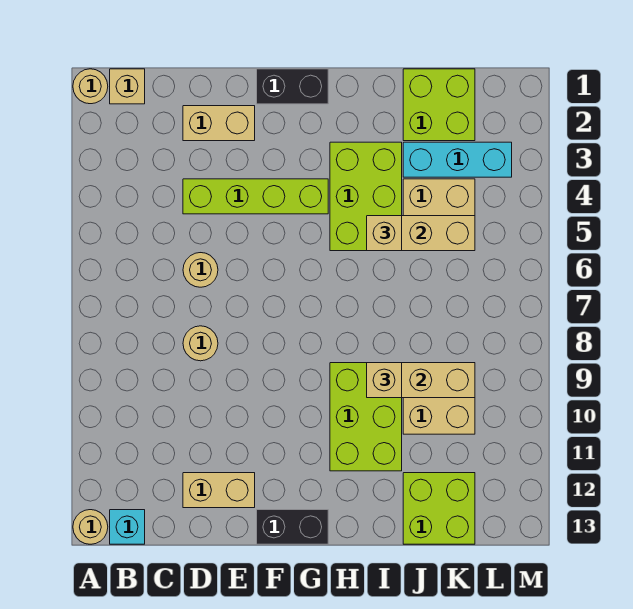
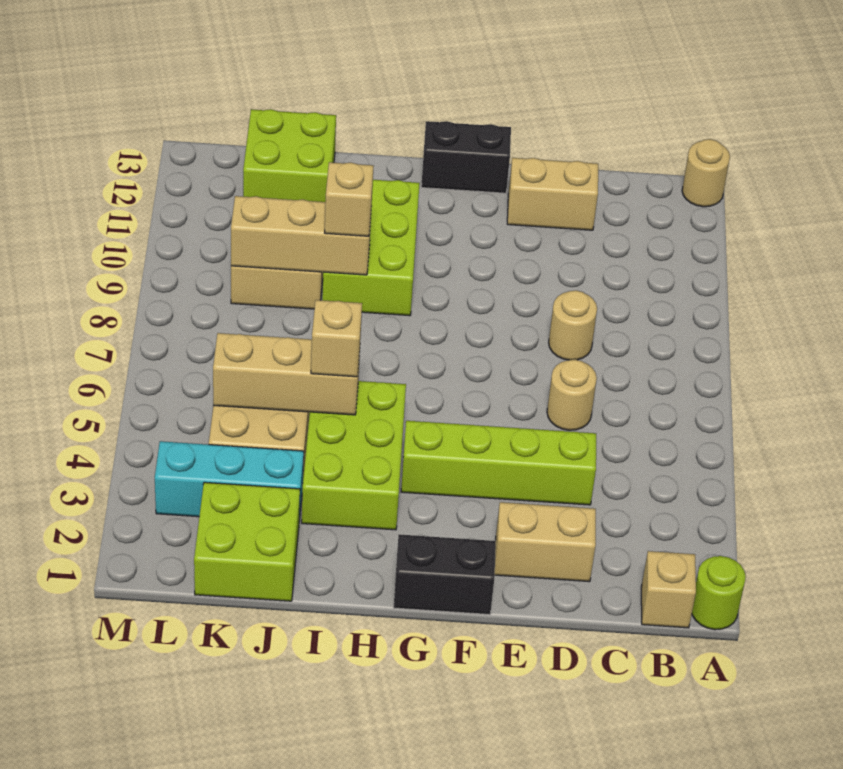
tan 1x1 round brick [73,69,108,104] -> lime 1x1 round brick [692,556,746,630]
cyan 1x1 brick [110,510,145,544] -> none

